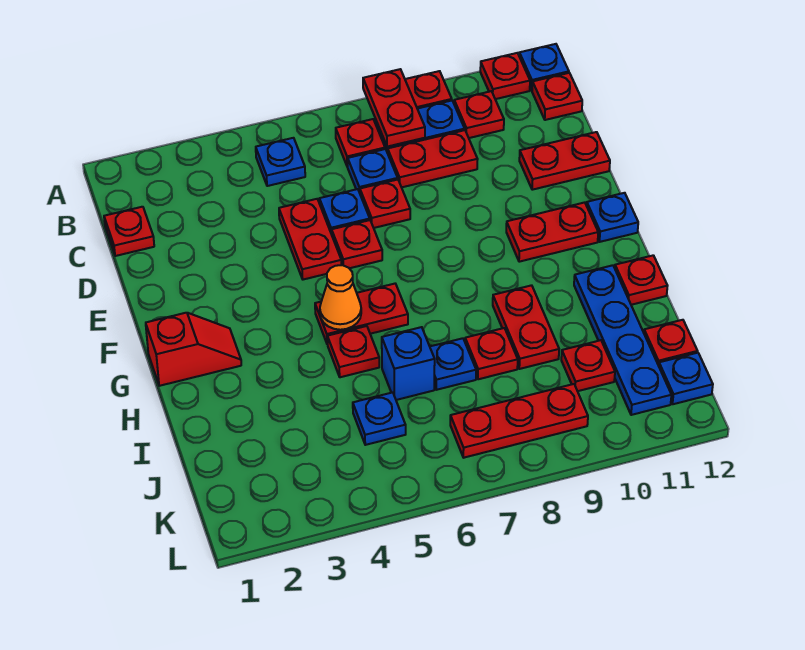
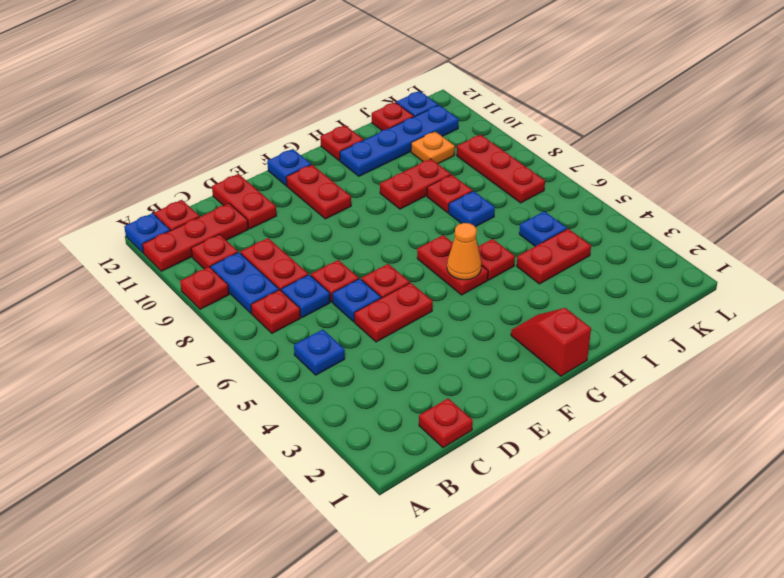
red 1x2 plate [363,69,425,147] -> red 1x2 plate moved to [517,229,591,284]
red 1x1 plate [480,53,530,99] -> red 1x3 plate [142,204,248,271]
blue 1x1 brick [382,327,435,400] -> none
red 1x1 plate [561,340,615,391] -> orange 1x1 plate [411,131,455,164]

